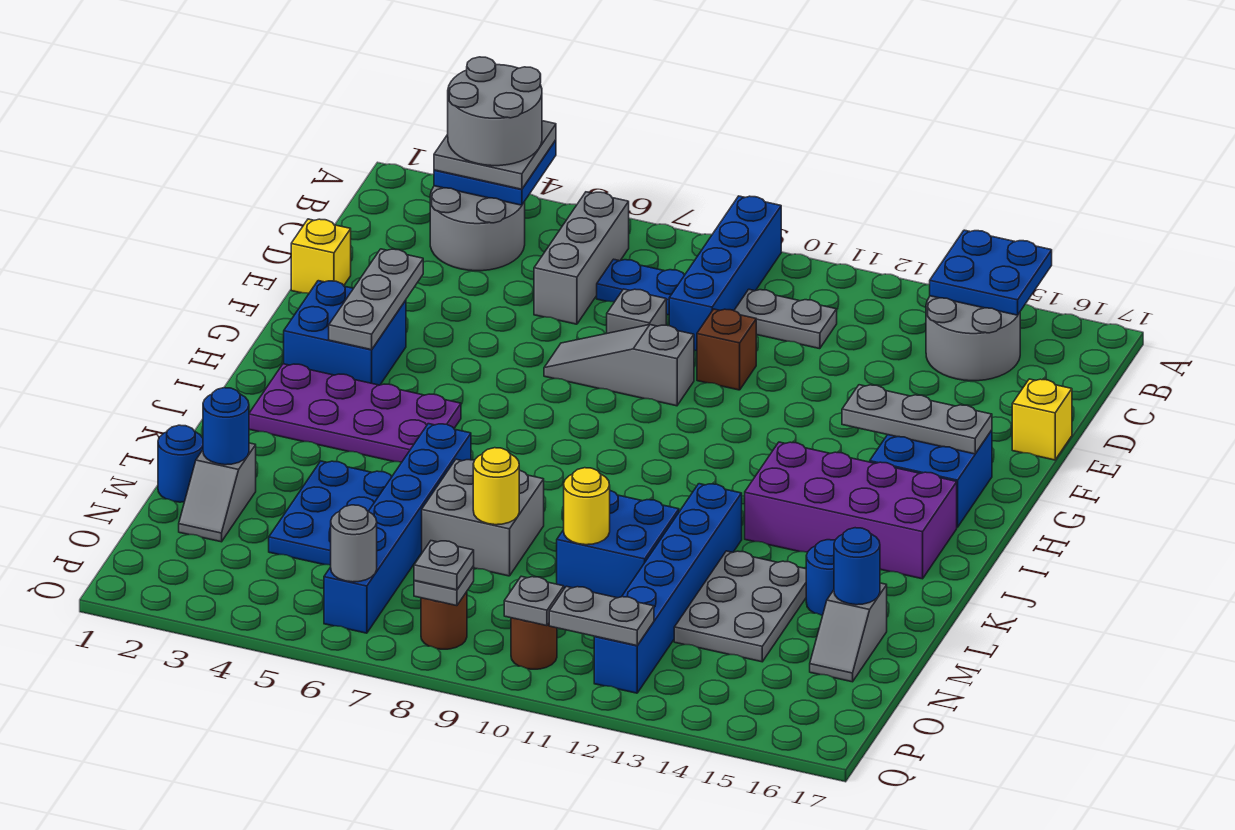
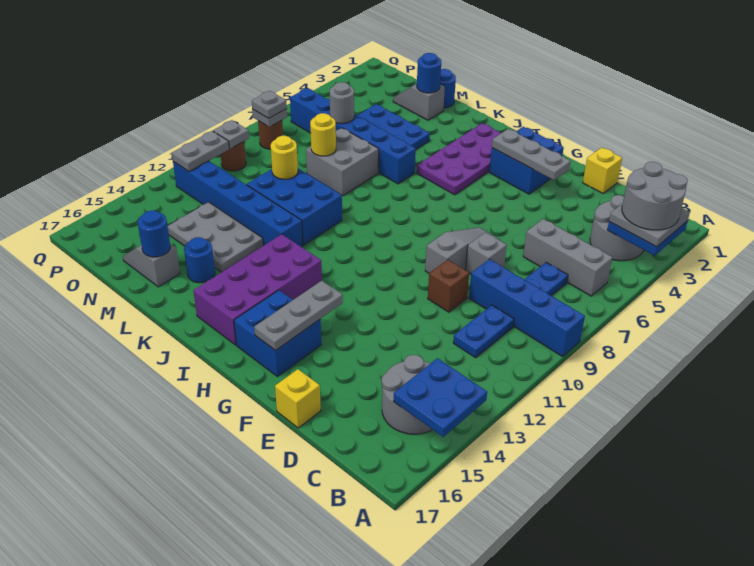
grey 1x2 plate [734,289,837,349] -> blue 1x2 plate [453,305,514,358]
blue 2x2 brick [557,491,679,598] -> blue 2x3 brick [247,169,342,245]
grey 1x1 round brick [331,505,377,582] -> grey 1x1 round brick moved to [330,82,354,124]

